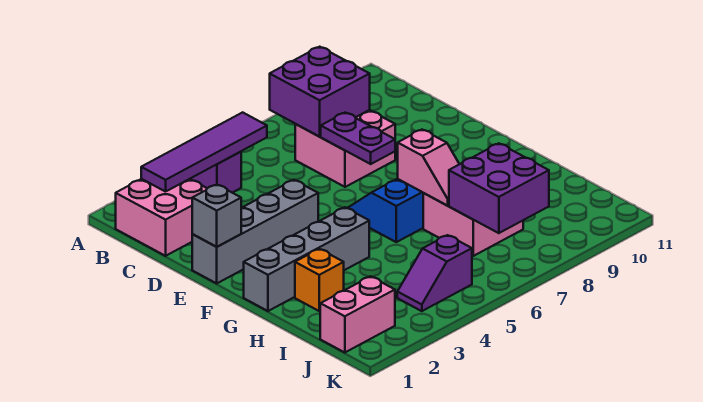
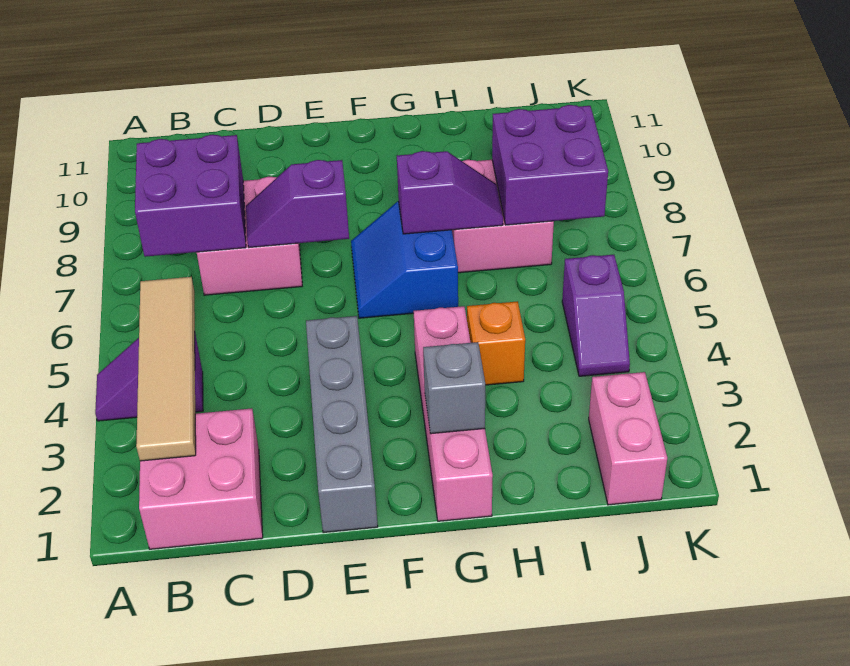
purple 1x4 tile [141,112,267,192] -> tan 1x4 tile [136,277,196,461]
purple 1x2 plate [321,113,395,164] -> purple 1x2 slope [246,160,349,247]
grey 1x1 brick [192,185,241,247] -> grey 1x1 brick moved to [423,342,485,434]
grey 1x4 brick [244,207,369,311] -> pink 1x4 brick [414,306,493,521]
pink 1x2 slope [398,130,459,206] -> purple 1x2 slope [397,151,503,234]
orange 1x1 brick [295,249,344,311] -> orange 1x1 brick moved to [467,301,525,385]

